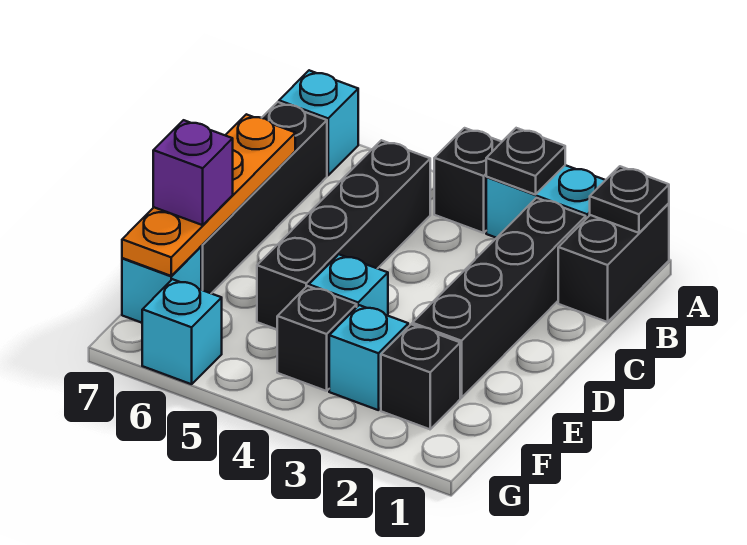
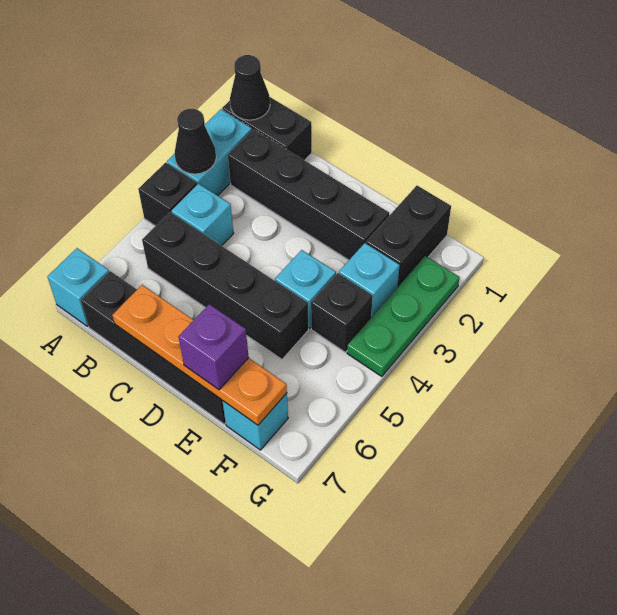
black 1x1 plate [590,166,669,233] -> black 1x1 cone [230,55,270,120]
black 1x1 plate [486,128,565,195] -> black 1x1 cone [175,109,216,174]
black 1x1 brick [381,324,460,429] -> black 1x2 brick [366,186,451,286]
none -> green 1x3 plate [347,256,460,377]
cyan 1x1 brick [142,279,222,384] -> cyan 1x1 brick moved to [171,184,234,246]

